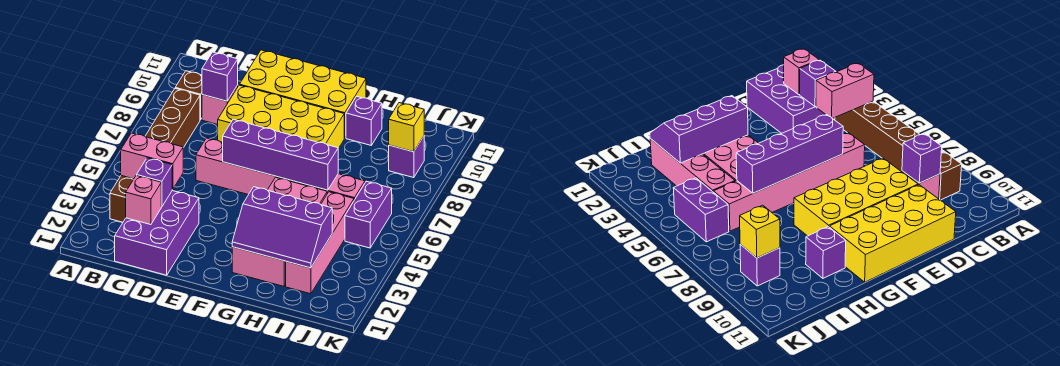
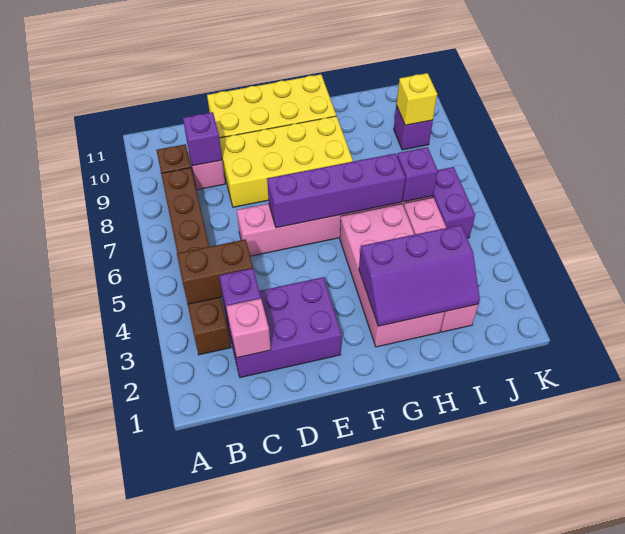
pink 1x2 brick [121,133,183,189] -> brown 1x2 brick [177,239,253,304]
purple 2x3 brick [115,191,199,275] -> purple 2x3 brick turned to [224,277,342,378]
purple 1x1 brick [346,97,382,145] -> purple 1x1 brick moved to [397,147,438,202]

